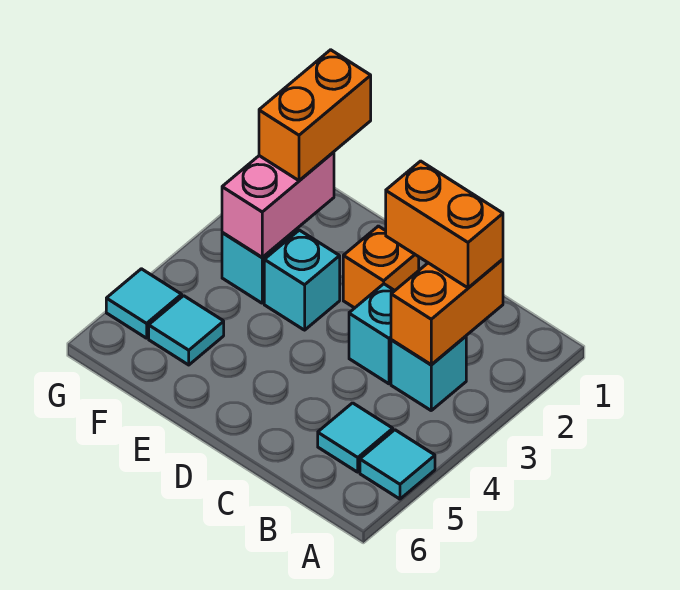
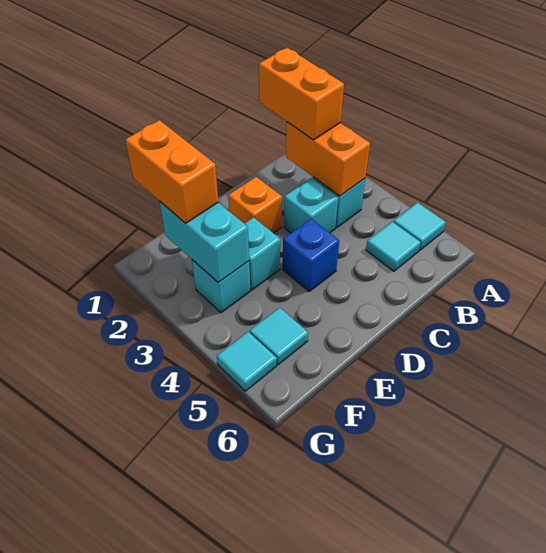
orange 1x2 brick [386,161,503,288] -> orange 1x2 brick turned to [259,48,344,140]
none -> blue 1x1 brick [283,219,339,291]
pink 1x2 brick [222,152,334,257] -> cyan 1x2 brick [160,202,249,282]

